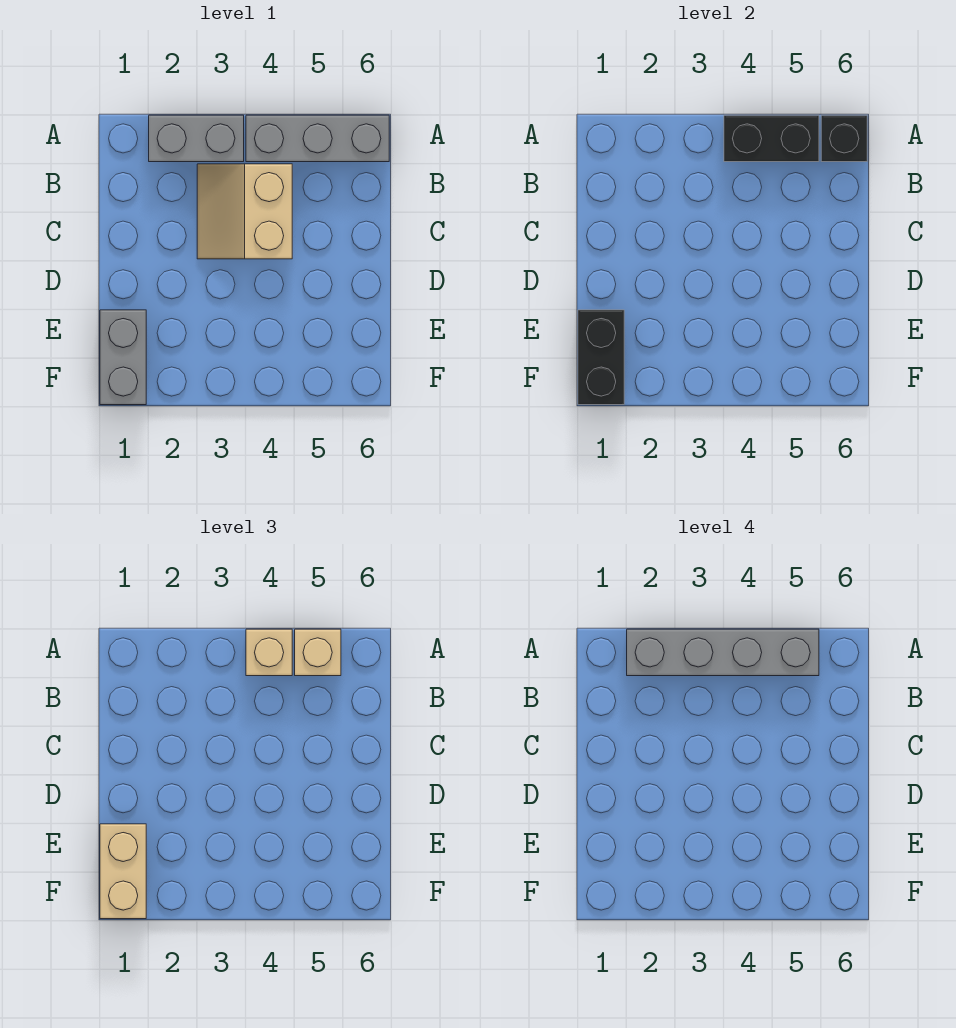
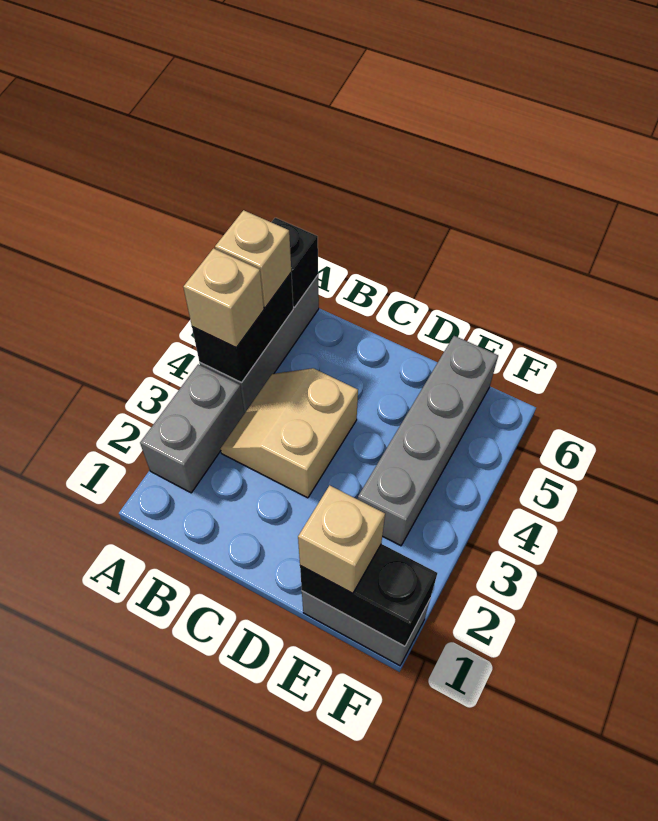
grey 1x4 brick [627,629,819,676] -> grey 1x4 brick moved to [358,336,498,546]
tan 2x2 slope [197,164,292,259] -> tan 2x2 slope turned to [221,368,358,498]
tan 1x2 brick [100,824,146,919] -> tan 1x1 brick [298,485,385,593]

